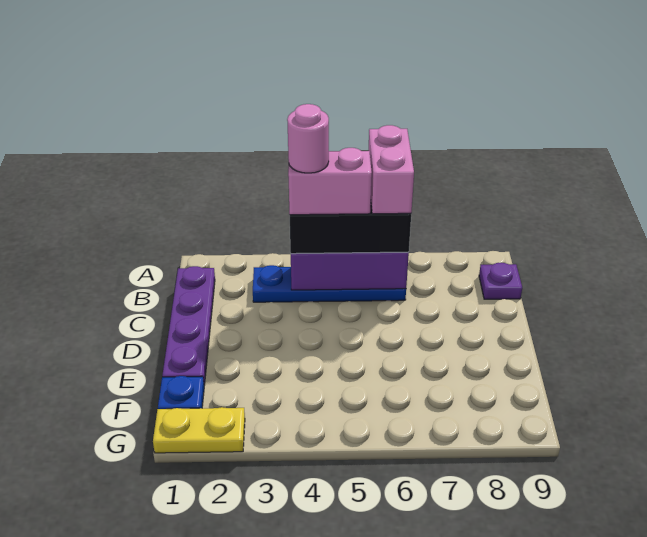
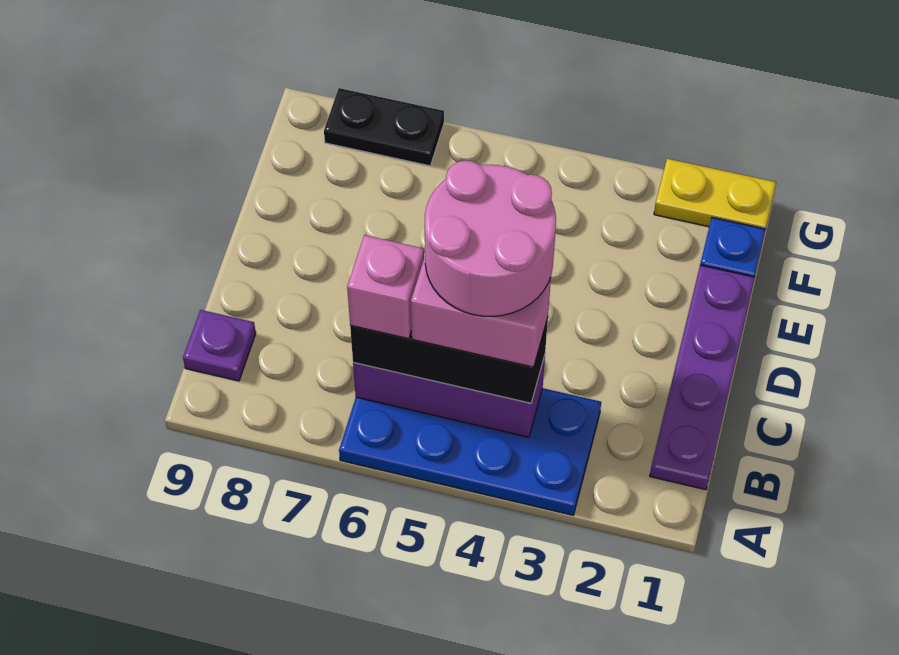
pink 1x2 brick [368,125,414,214] -> pink 1x1 brick [347,235,424,339]
blue 1x4 plate [253,265,406,302] -> blue 2x4 plate [339,388,601,515]
pink 1x1 round brick [287,104,329,173] -> pink 2x2 round brick [425,160,556,316]
none -> black 1x2 plate [324,88,444,166]

